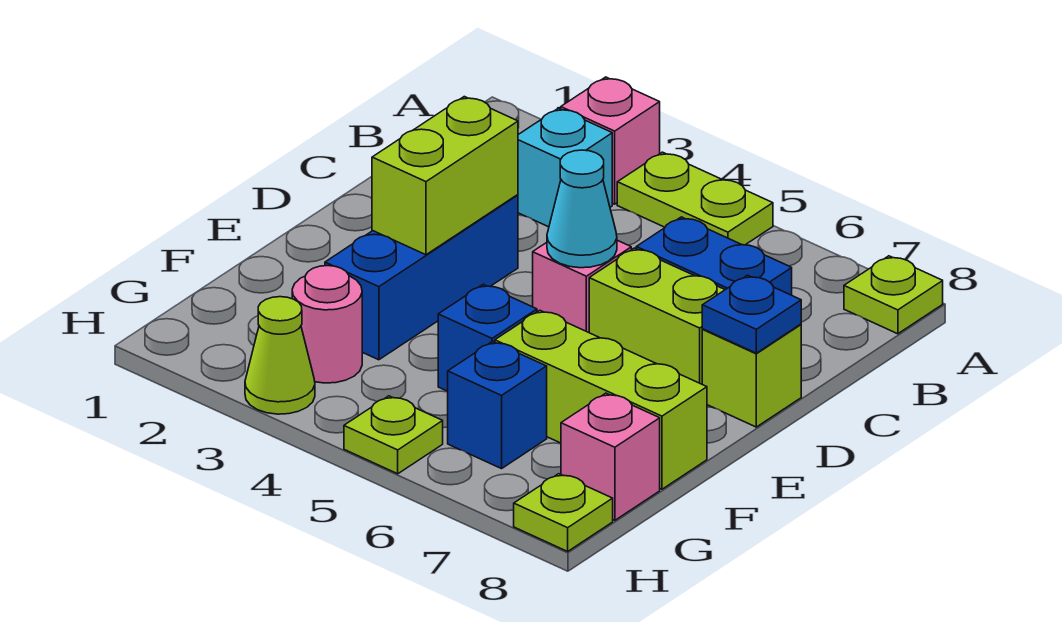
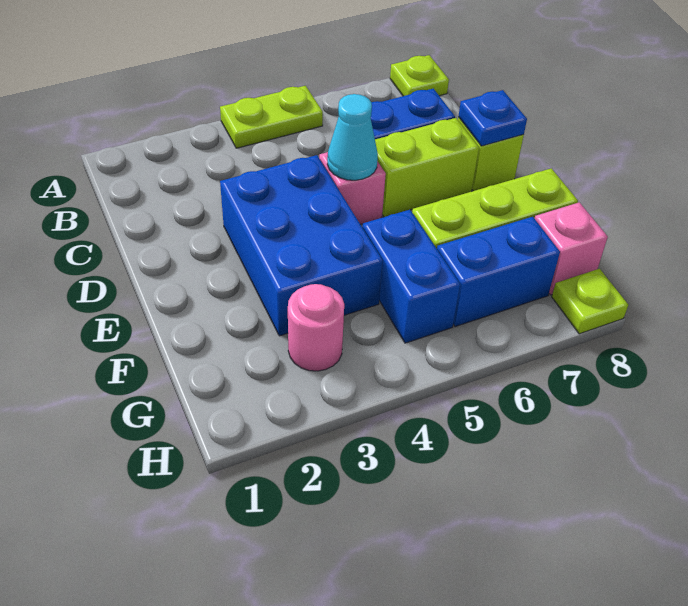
pink 1x1 brick [561,77,660,204] -> none
cyan 1x1 brick [518,108,612,227] -> none
blue 1x3 brick [325,195,518,360] -> blue 2x3 brick [220,155,383,336]
lime 1x2 brick [372,97,518,255] -> none
blue 1x1 brick [438,284,537,391] -> blue 1x2 brick [362,210,460,343]
blue 1x1 brick [448,341,547,469] -> blue 1x2 brick [437,217,560,327]
lime 1x1 cone [245,297,315,414] -> none
lime 1x1 plate [344,396,443,474] -> none

